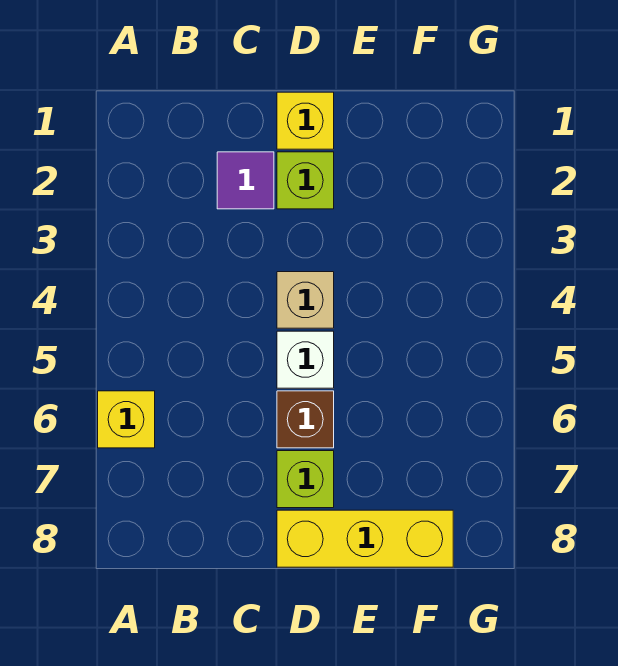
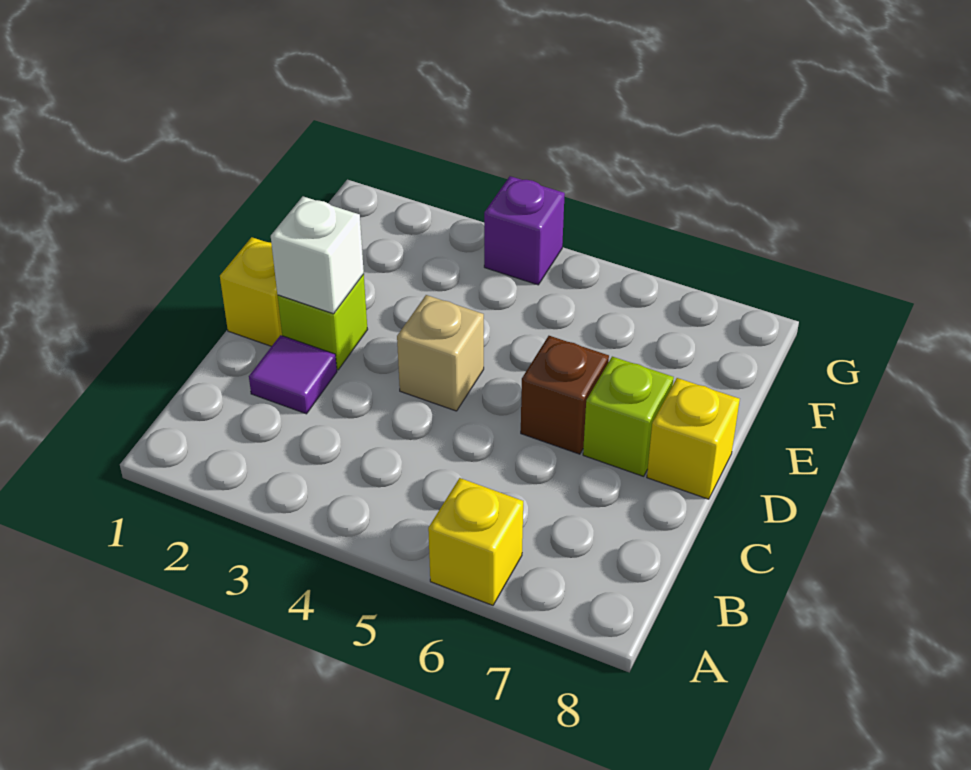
white 1x1 brick [277,331,334,388] -> white 1x1 brick moved to [271,196,364,314]
yellow 1x3 brick [277,510,453,567] -> yellow 1x1 brick [647,378,740,499]
none -> purple 1x1 brick [484,176,565,285]

